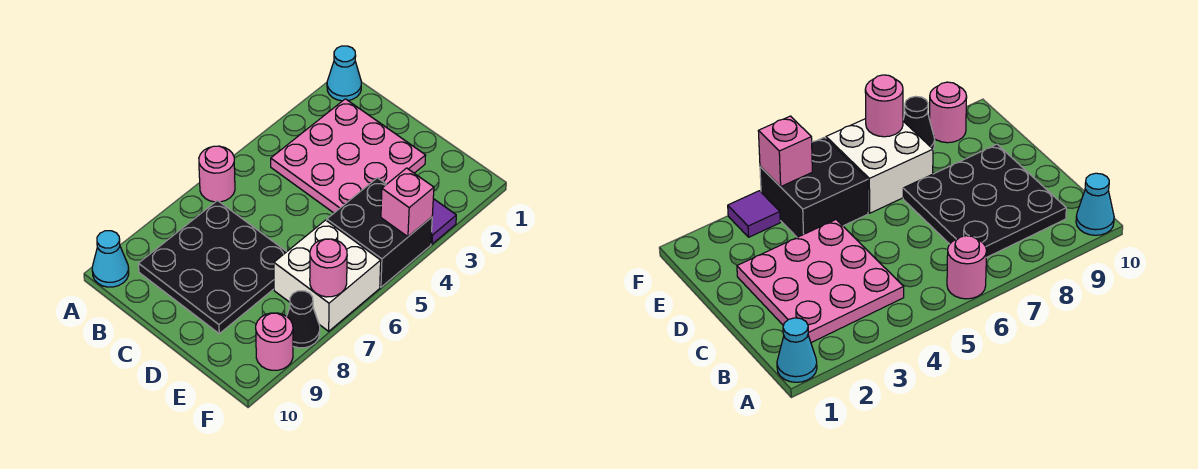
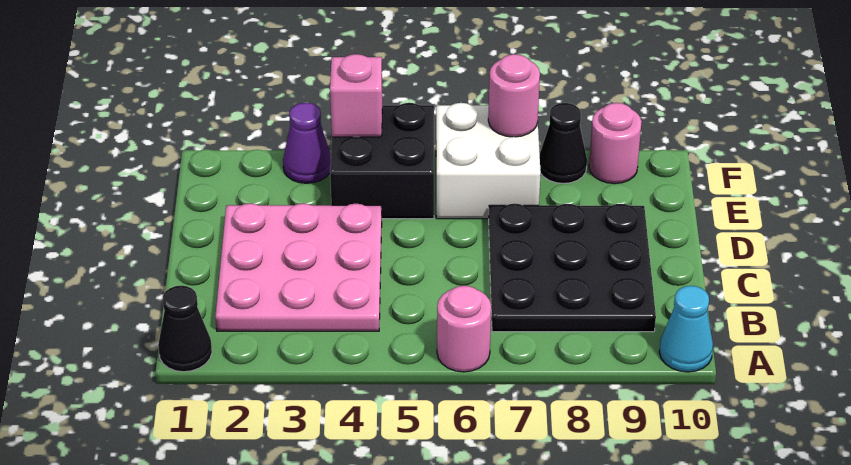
cyan 1x1 cone [327,46,361,101] -> black 1x1 cone [158,286,212,372]
purple 1x1 tile [431,199,456,244] -> purple 1x1 cone [283,103,331,183]

